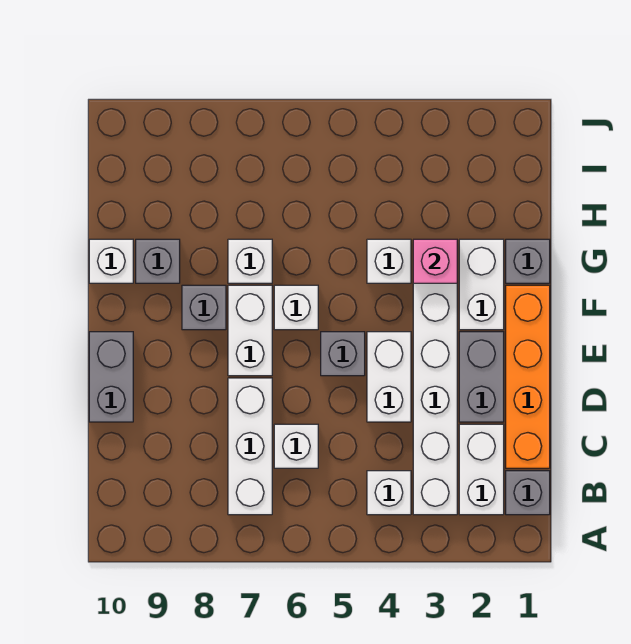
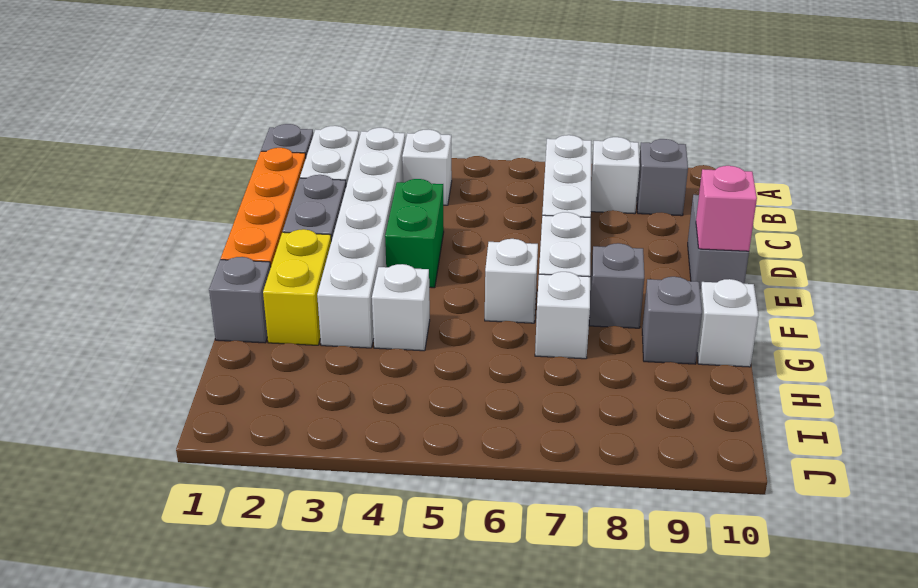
white 1x1 brick [274,424,318,468] -> white 1x1 brick moved to [591,137,640,214]
white 1x2 brick [367,332,411,422] -> green 1x2 brick [385,179,444,288]
grey 1x1 brick [321,332,365,376] -> grey 1x1 brick moved to [637,139,688,216]
white 1x2 brick [459,239,504,330] -> yellow 1x2 brick [263,229,331,345]
pink 1x1 brick [413,239,457,283] -> pink 1x1 brick moved to [696,166,757,251]

